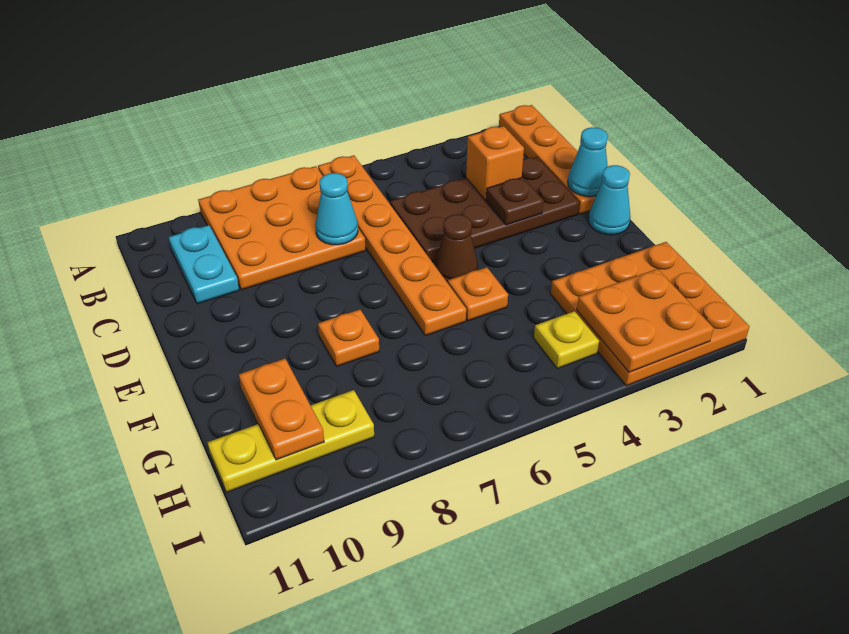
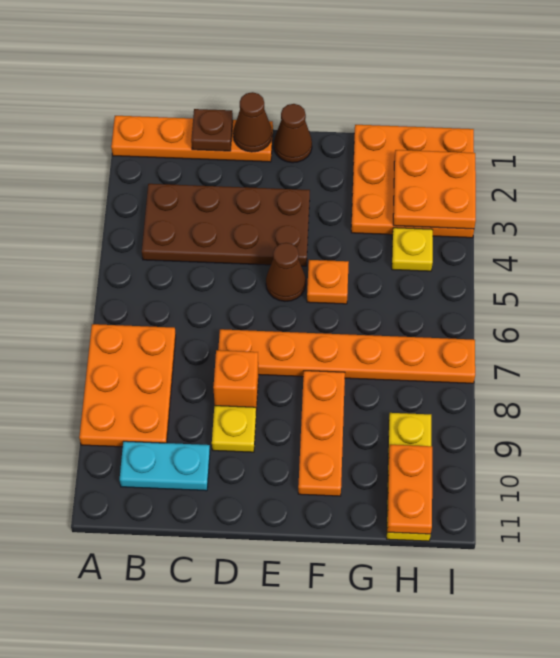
orange 1x6 plate [318,155,466,336] -> orange 1x6 plate moved to [218,329,475,383]
orange 3x3 plate [198,166,366,290] -> orange 2x3 plate [79,324,176,447]
brown 2x4 plate [390,157,579,262] -> brown 2x4 plate turned to [142,184,310,266]
orange 1x1 brick [466,126,524,200] -> orange 1x1 brick moved to [213,350,258,410]
cyan 1x1 cone [315,173,358,245] -> none
cyan 1x1 cone [568,127,608,197] -> brown 1x1 cone [233,92,272,152]
brown 1x1 plate [486,177,544,225] -> brown 1x1 plate moved to [191,109,233,151]
none -> yellow 1x1 plate [212,406,256,452]
cyan 1x1 cone [588,165,630,235] -> brown 1x1 cone [274,104,312,163]
orange 1x1 plate [318,309,379,366] -> orange 1x3 plate [298,371,345,496]
orange 1x2 plate [239,359,324,460] -> orange 1x2 plate turned to [387,445,432,534]

